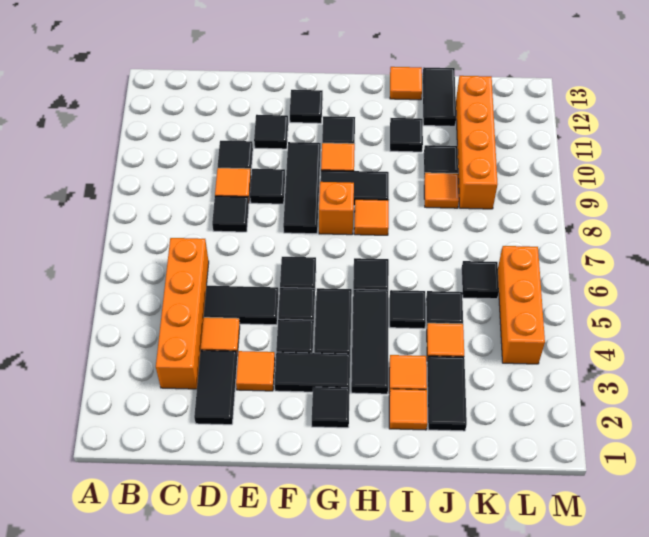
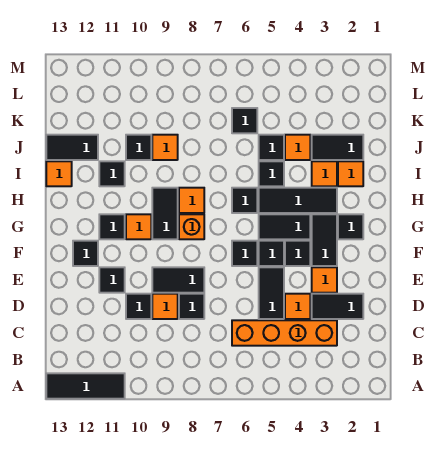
black 1x1 tile [250,169,285,204] -> black 1x2 tile [152,267,204,293]
black 1x3 tile [283,142,321,234] -> black 1x3 tile moved to [46,373,125,399]
orange 1x4 brick [456,76,498,209] -> none
orange 1x3 brick [498,246,545,364] -> none

